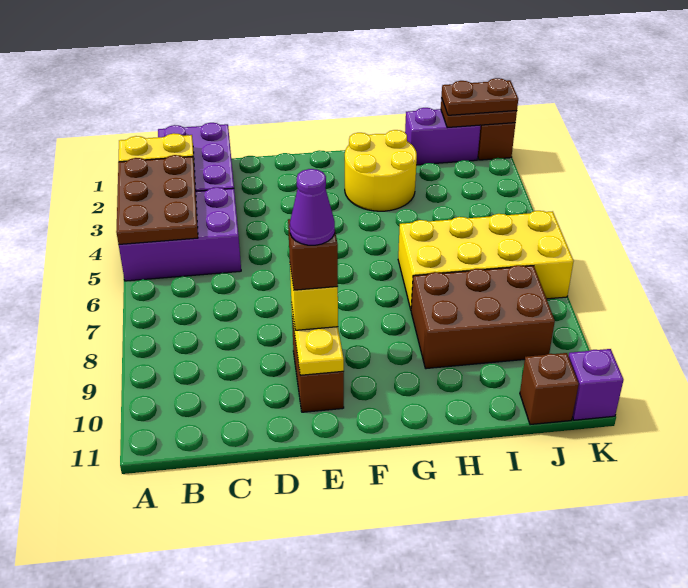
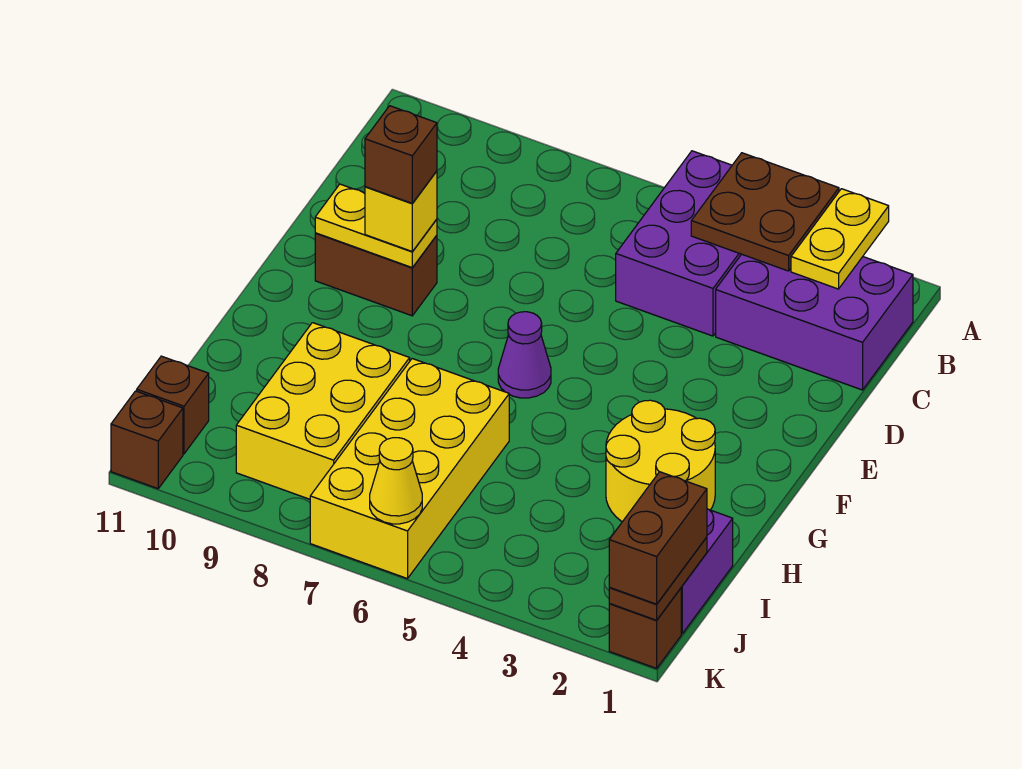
brown 2x3 plate [116,155,198,244] -> brown 2x2 plate [691,153,839,271]
purple 1x1 cone [290,169,335,245] -> purple 1x1 cone moved to [498,312,551,398]
brown 2x3 brick [411,265,555,369] -> yellow 2x3 brick [236,323,410,499]
brown 1x2 plate [441,78,518,115] -> brown 1x2 brick [609,472,707,604]
none -> yellow 1x1 cone [370,438,422,524]
purple 1x1 brick [568,349,623,420] -> brown 1x1 brick [111,391,183,489]

